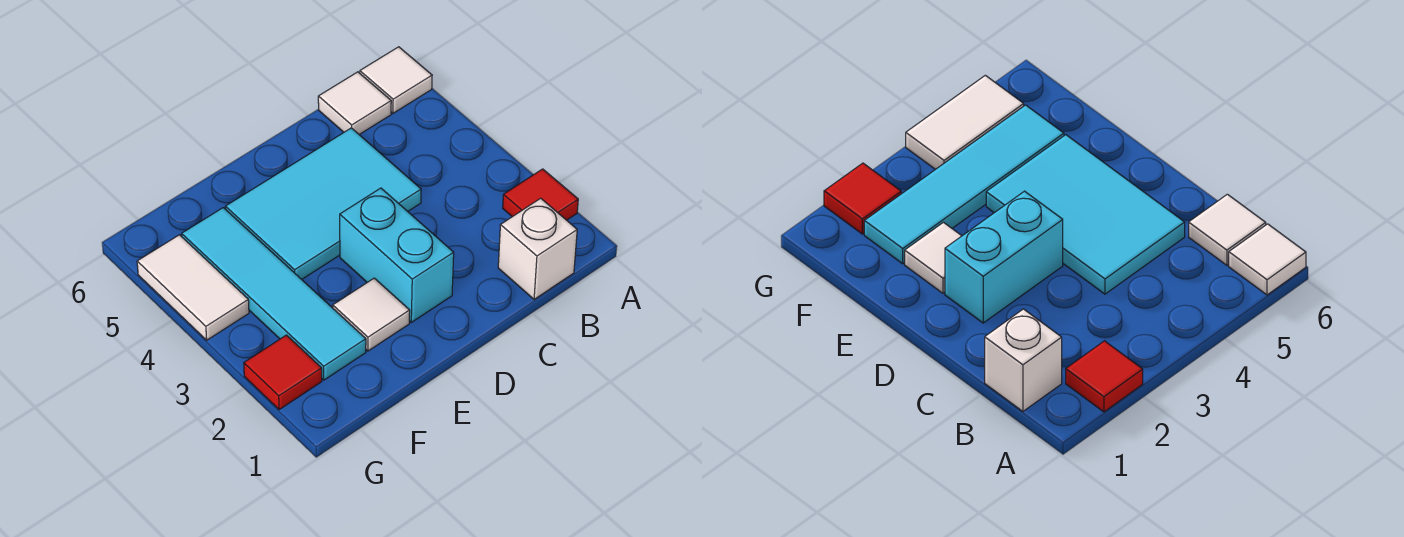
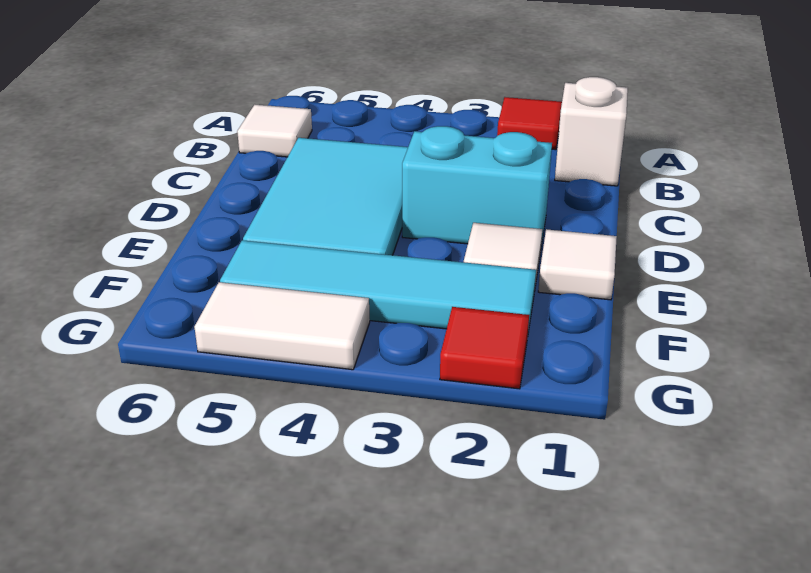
white 1x1 tile [360,47,432,113] -> white 1x1 tile moved to [538,229,617,300]

